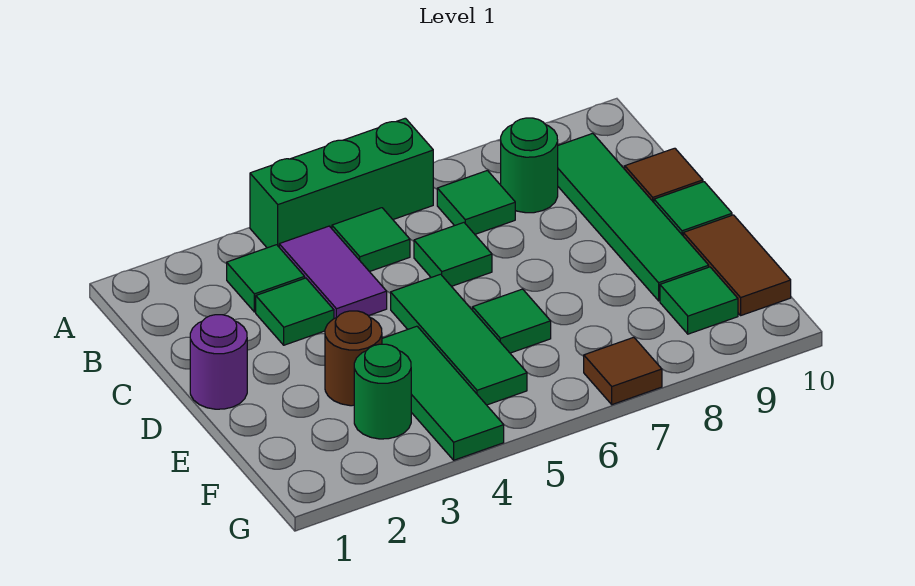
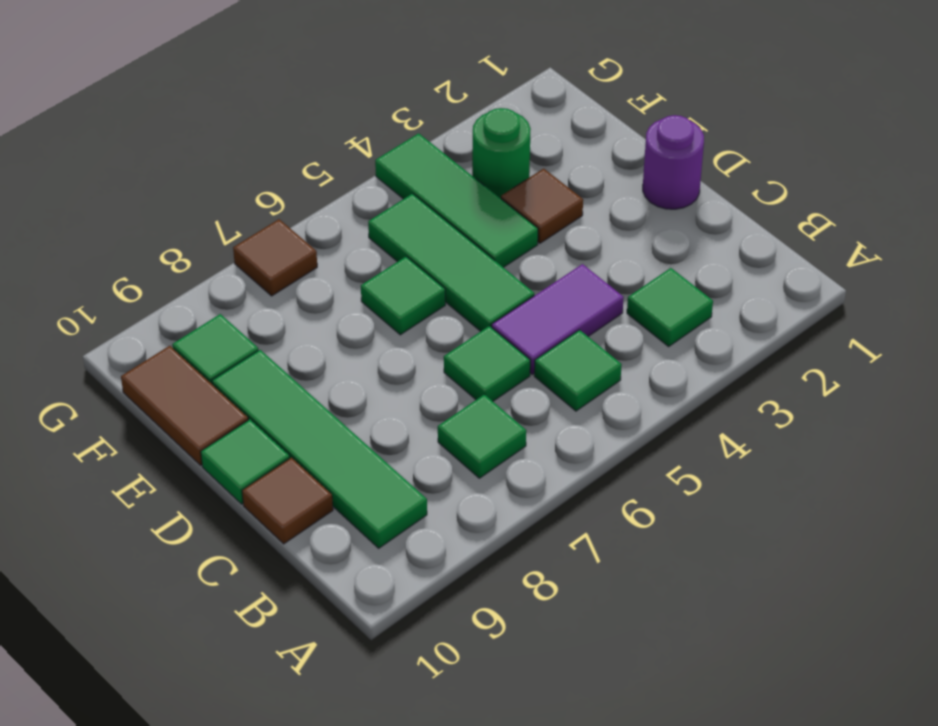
green 1x3 brick [250,118,433,248] -> none
purple 1x2 tile [279,226,387,319] -> purple 1x2 tile turned to [492,264,624,374]
green 1x1 round brick [501,118,558,213] -> none
green 1x1 tile [256,278,334,345] -> none
brown 1x1 round brick [325,311,382,406] -> brown 1x1 tile [501,169,583,243]

